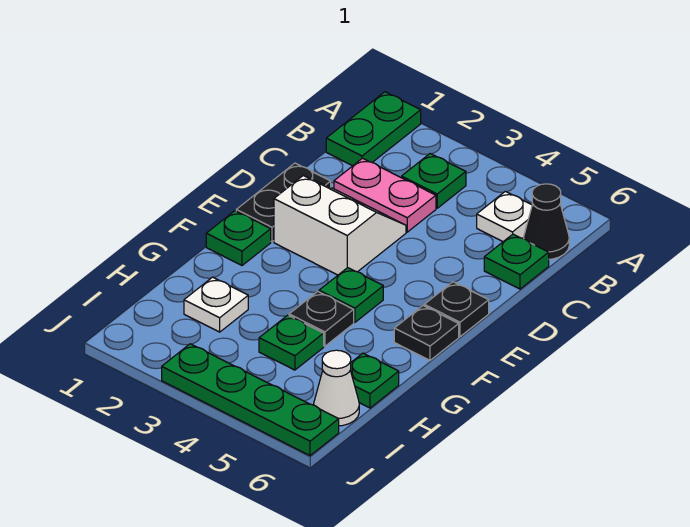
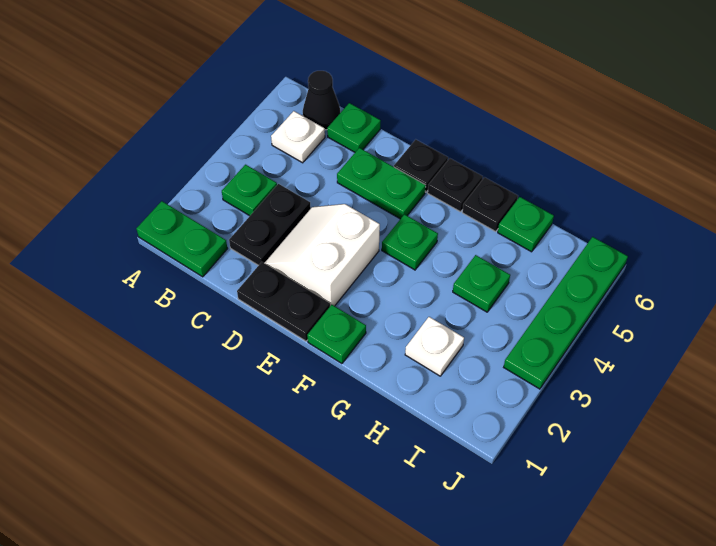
pink 1x2 plate [334,158,436,232] -> black 1x2 plate [229,184,311,266]
none -> green 1x2 plate [337,148,426,219]
black 1x1 plate [289,291,354,346] -> black 1x1 plate moved to [462,177,518,232]
white 1x1 cone [314,350,359,426] -> none

